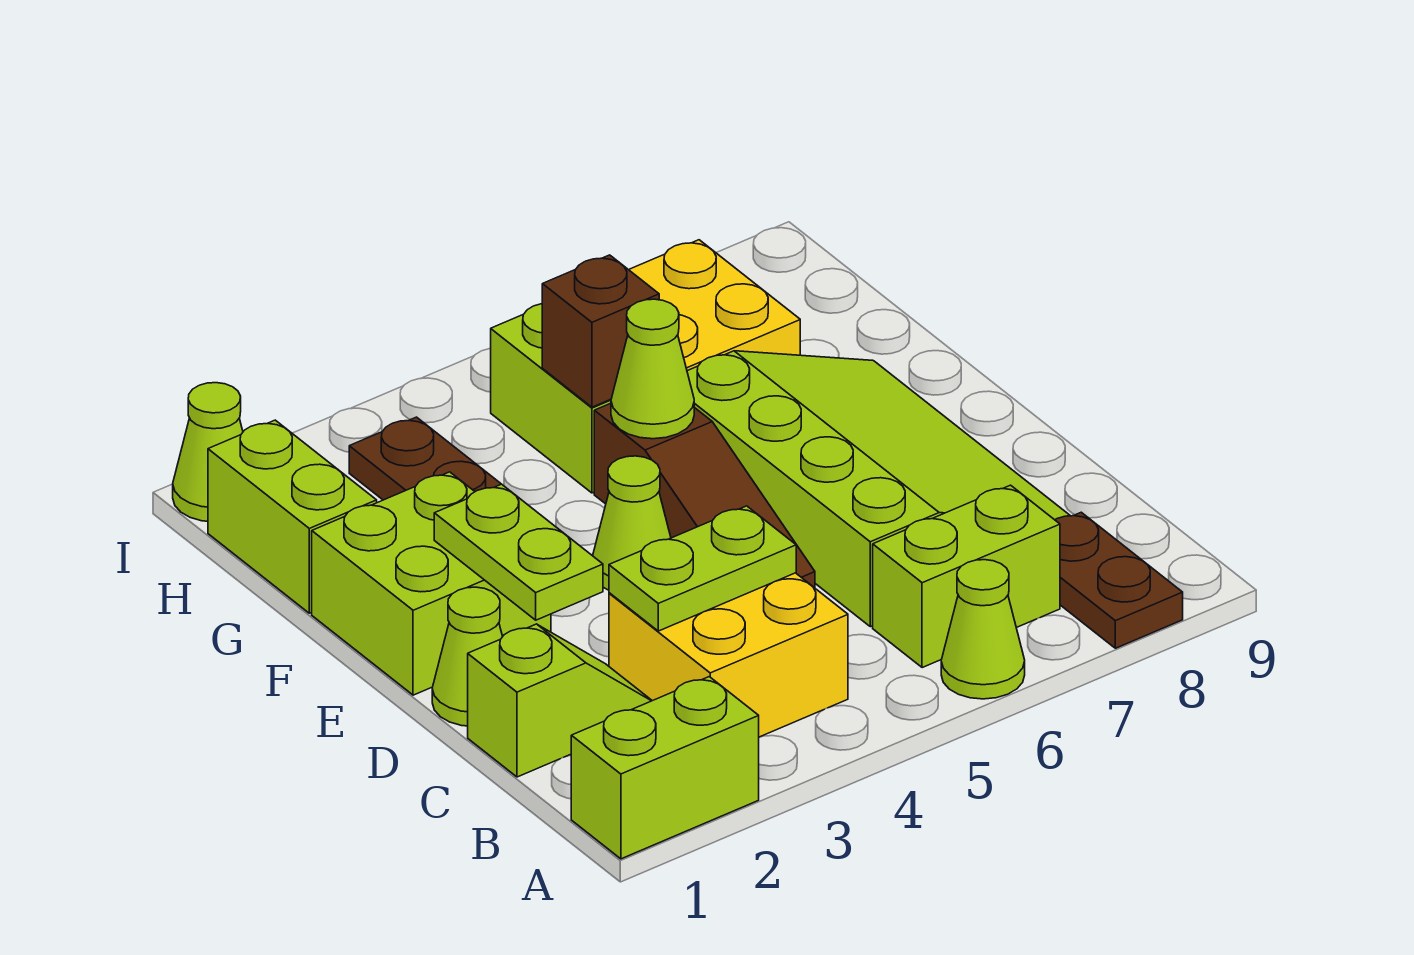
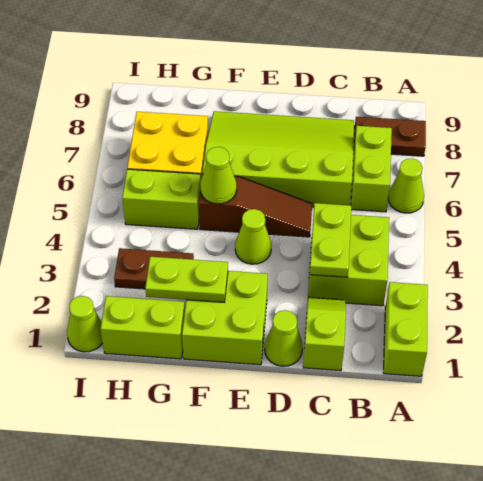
yellow 2x2 brick [609,573,848,737] -> lime 2x2 brick [308,215,389,306]
lime 1x2 plate [434,484,603,620] -> lime 1x2 plate moved to [145,257,228,302]
brown 1x1 brick [542,255,659,407] -> none

